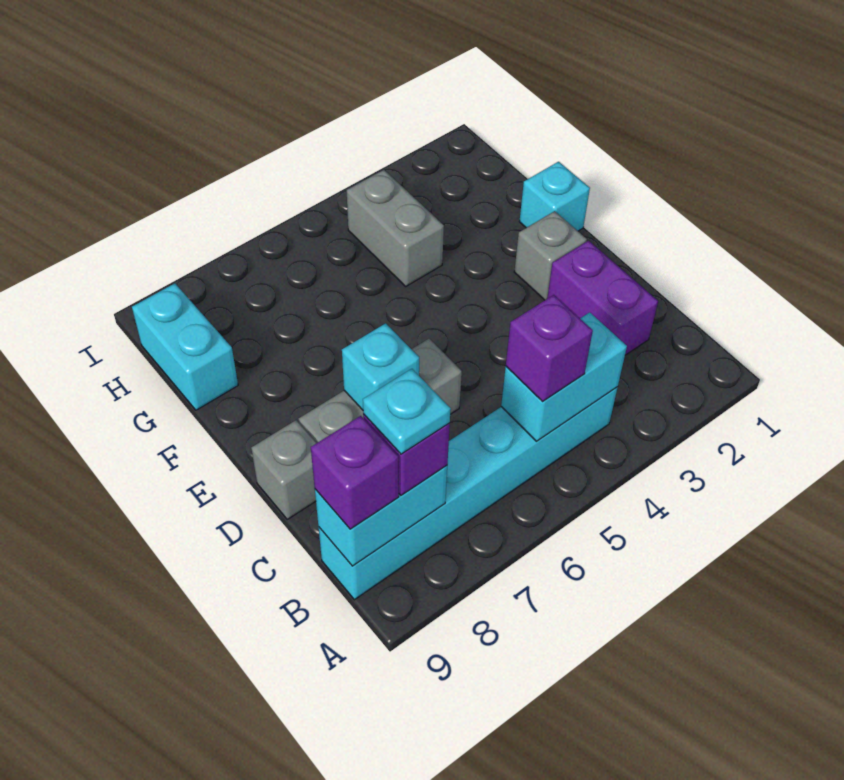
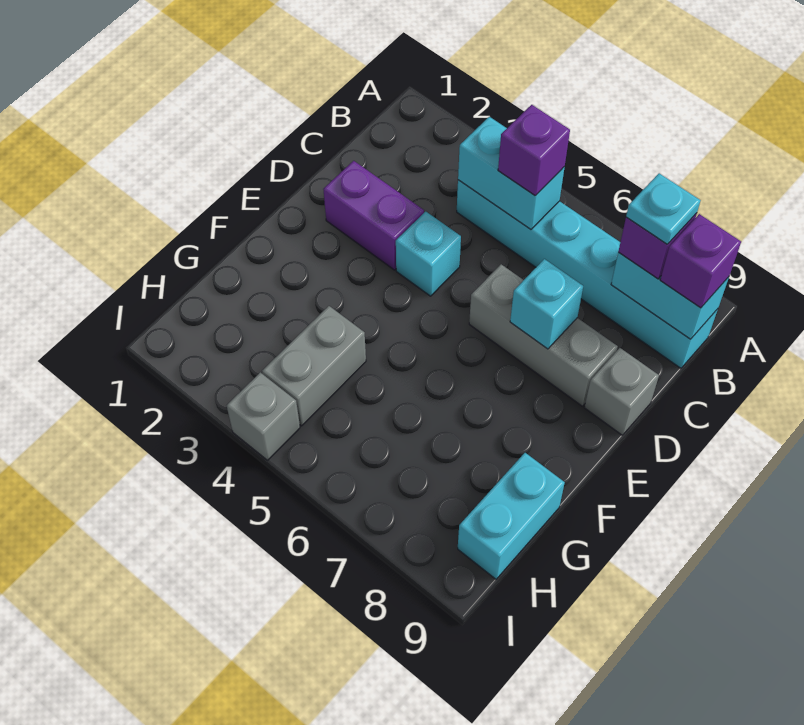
purple 1x2 brick [547,241,658,355] -> purple 1x2 brick turned to [323,161,424,270]
grey 1x1 brick [514,211,587,300] -> grey 1x1 brick moved to [227,372,300,460]
cyan 1x1 brick [519,162,590,231] -> cyan 1x1 brick moved to [396,212,461,296]

